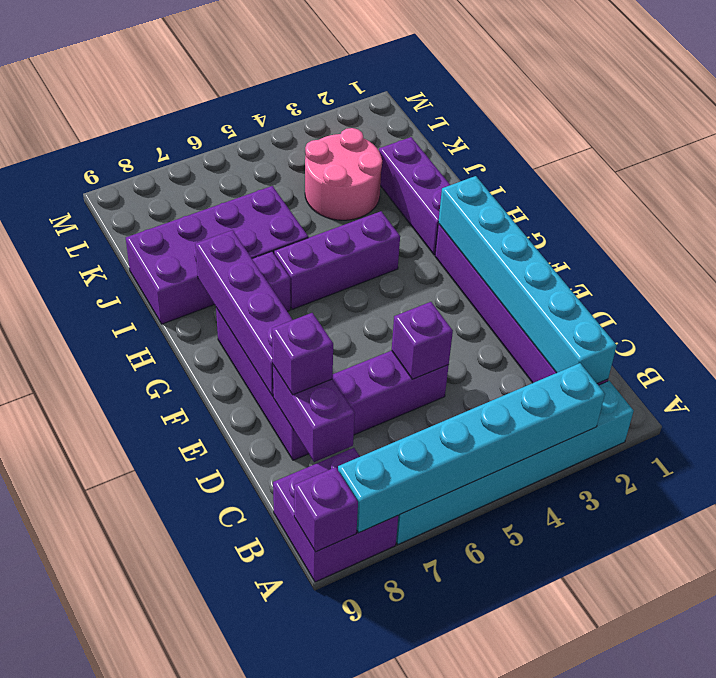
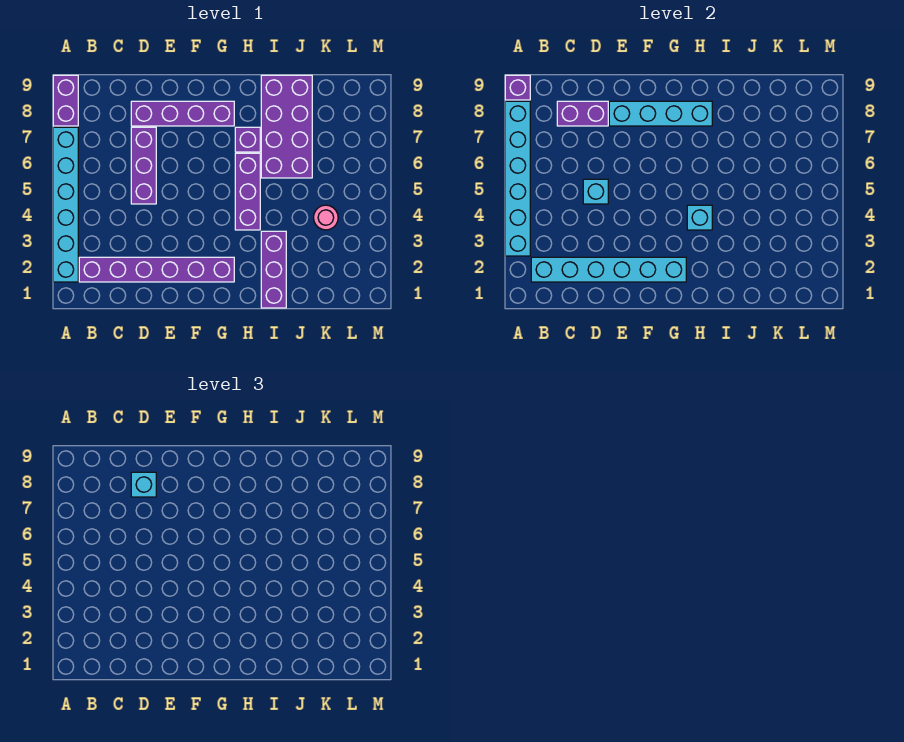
purple 2x2 brick [273,448,398,582] -> purple 1x2 brick [53,75,78,126]
purple 1x1 brick [392,302,453,379] -> cyan 1x1 brick [583,179,608,204]
purple 1x1 brick [272,313,333,395] -> cyan 1x1 brick [131,472,156,497]
purple 1x4 brick [195,230,293,396] -> cyan 1x4 brick [609,101,712,126]
purple 1x3 brick [379,137,450,255] -> purple 1x3 brick turned to [261,231,286,308]
none -> cyan 1x1 brick [687,205,712,230]
pink 2x2 round brick [305,128,382,220] -> pink 1x1 round brick [314,205,338,230]

